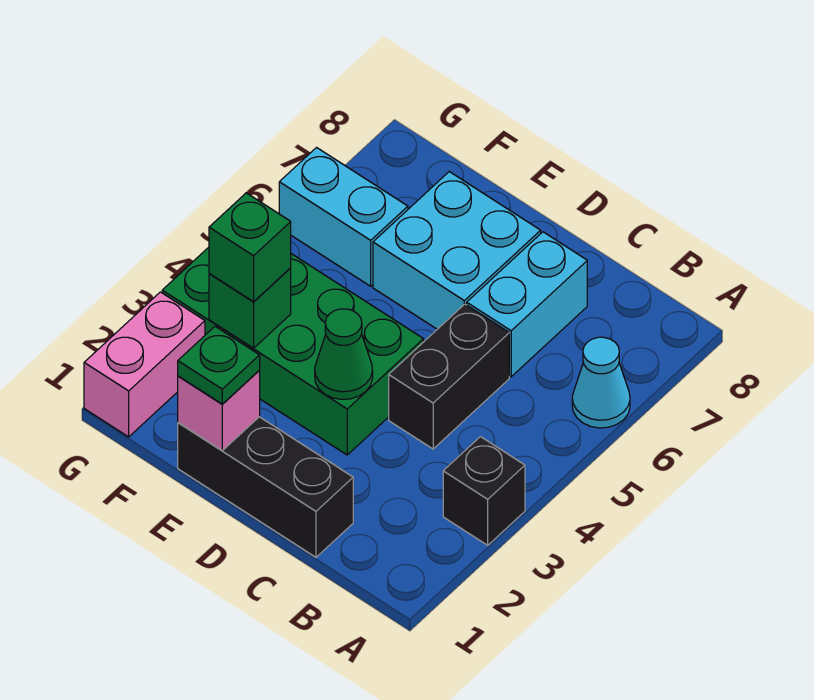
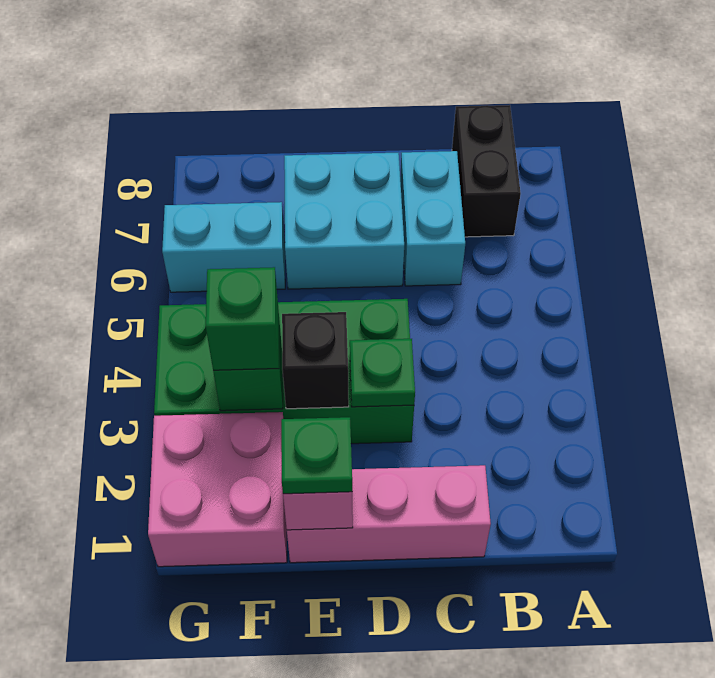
black 1x1 brick [443,437,525,545] -> black 1x1 brick moved to [282,312,349,409]
cyan 1x1 cone [572,337,630,428] -> none
black 1x3 brick [178,417,353,557] -> pink 1x3 brick [287,465,491,563]
black 1x2 brick [389,304,509,449] -> black 1x2 brick moved to [452,105,521,237]
green 1x1 cone [315,309,373,399] -> green 1x1 plate [350,339,415,407]
pink 1x2 brick [84,292,205,437] -> pink 2x2 brick [148,412,287,567]

